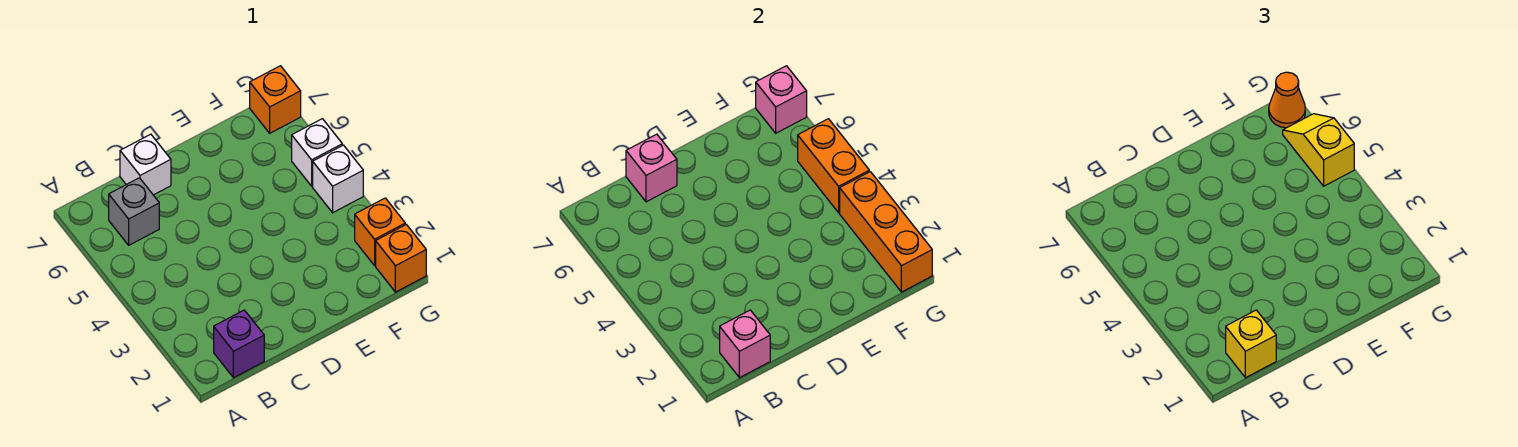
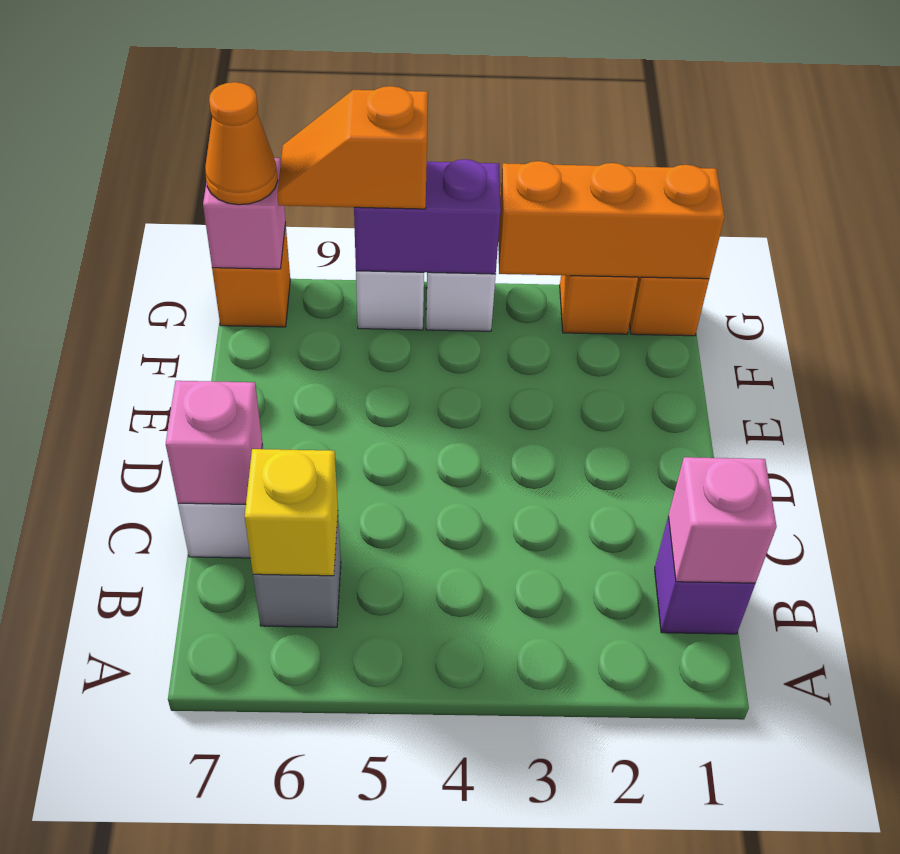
yellow 1x1 brick [1226,310,1276,378] -> yellow 1x1 brick moved to [245,449,338,576]
orange 1x2 brick [798,119,869,213] -> purple 1x2 brick [354,159,501,274]
yellow 1x2 slope [1283,114,1354,186] -> orange 1x2 slope [277,86,428,209]

